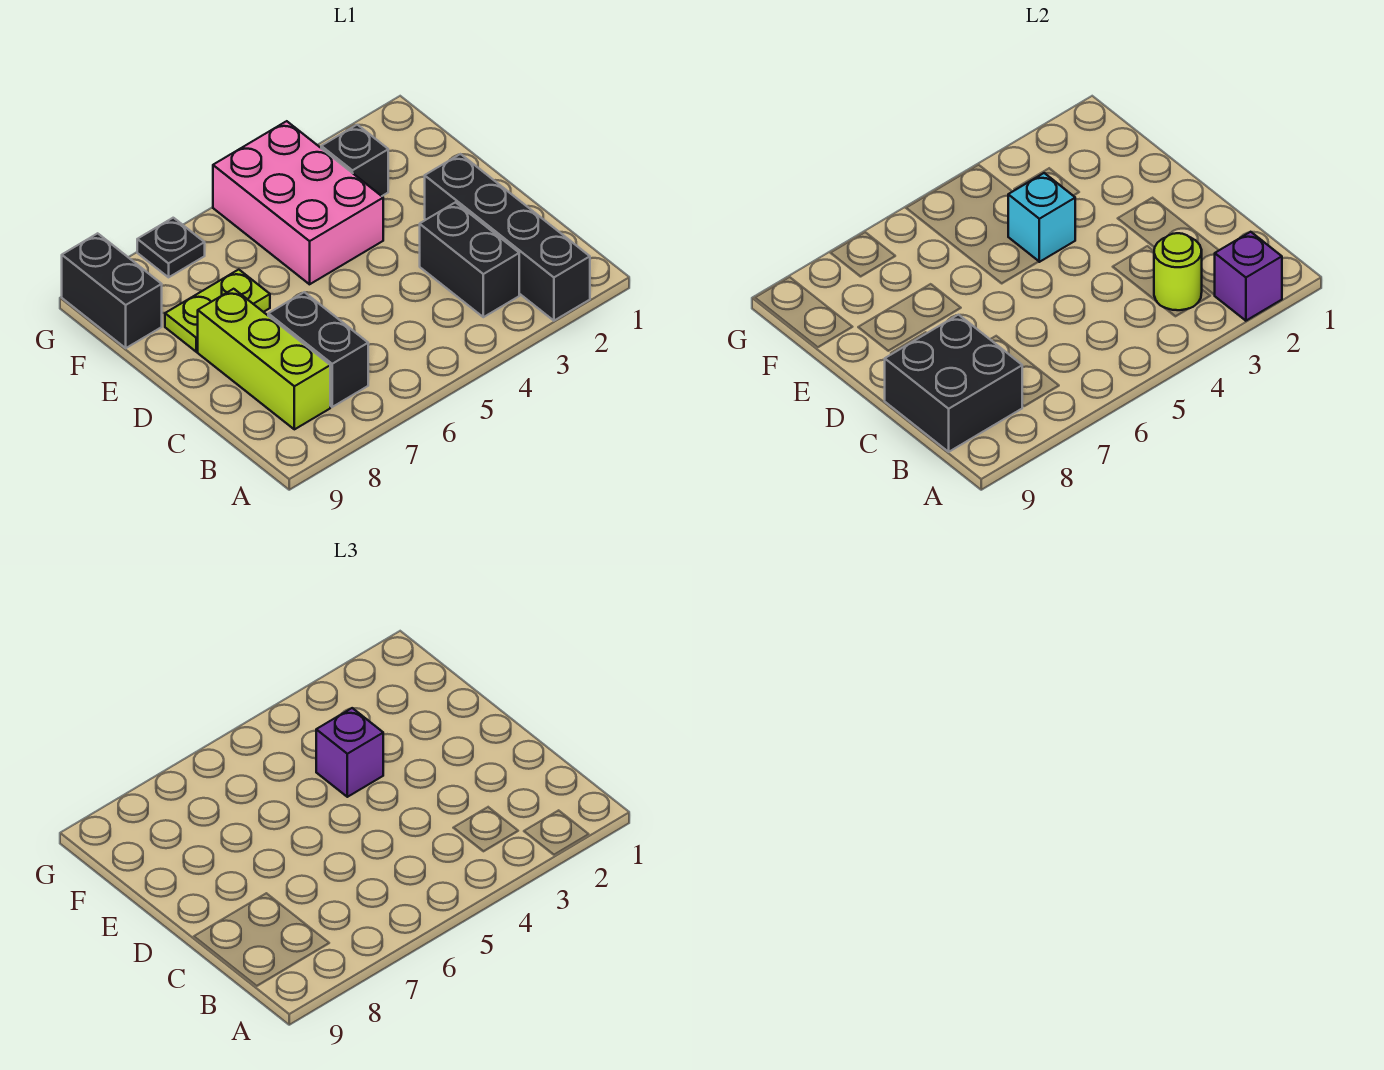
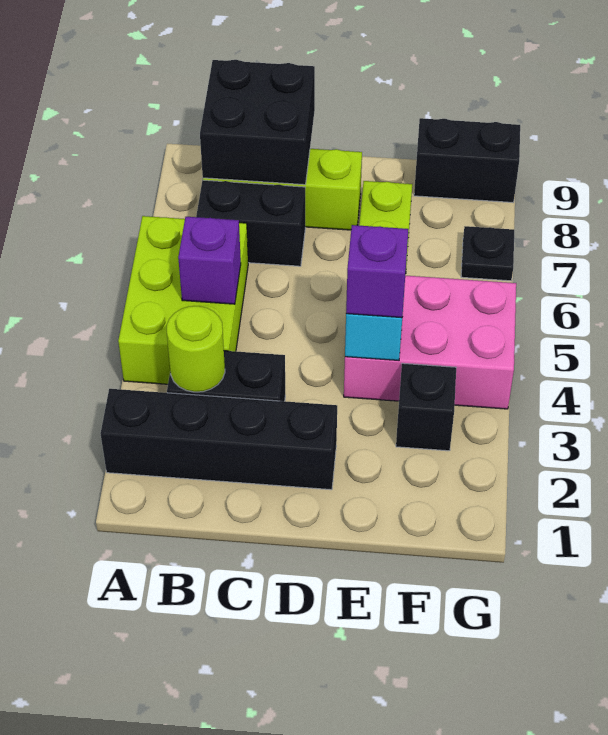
purple 1x1 brick [1215,232,1282,321] -> purple 1x1 brick moved to [178,217,241,304]
none -> lime 2x3 brick [118,216,248,384]

